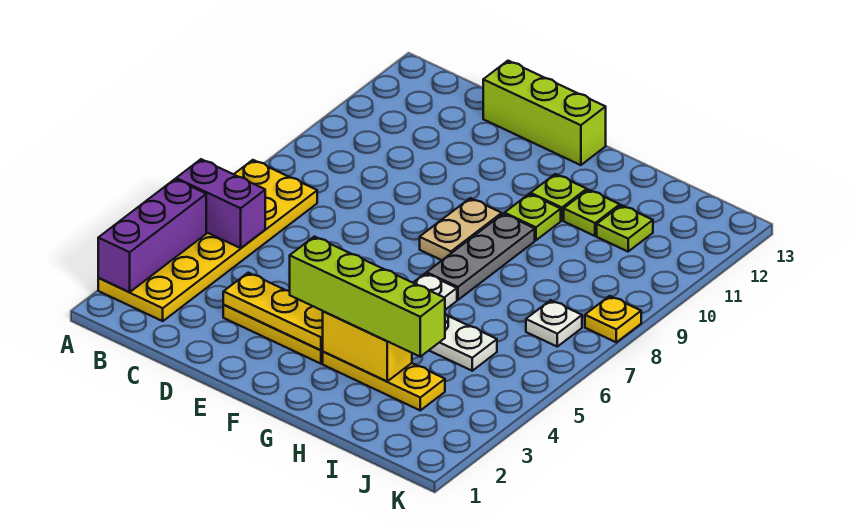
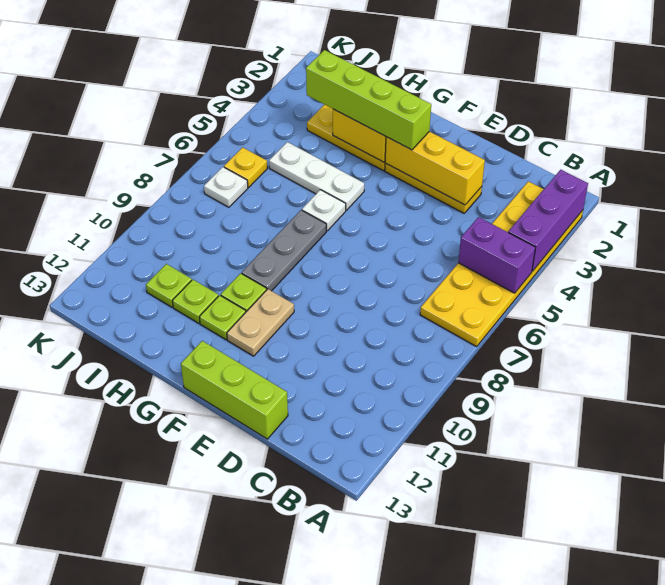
yellow 1x3 plate [223,273,323,350] -> yellow 1x3 brick [385,131,485,205]
tan 1x2 plate [420,198,502,260] -> tan 1x2 plate moved to [227,289,294,356]
yellow 1x1 plate [585,296,641,342] -> yellow 1x1 plate moved to [224,147,267,187]

